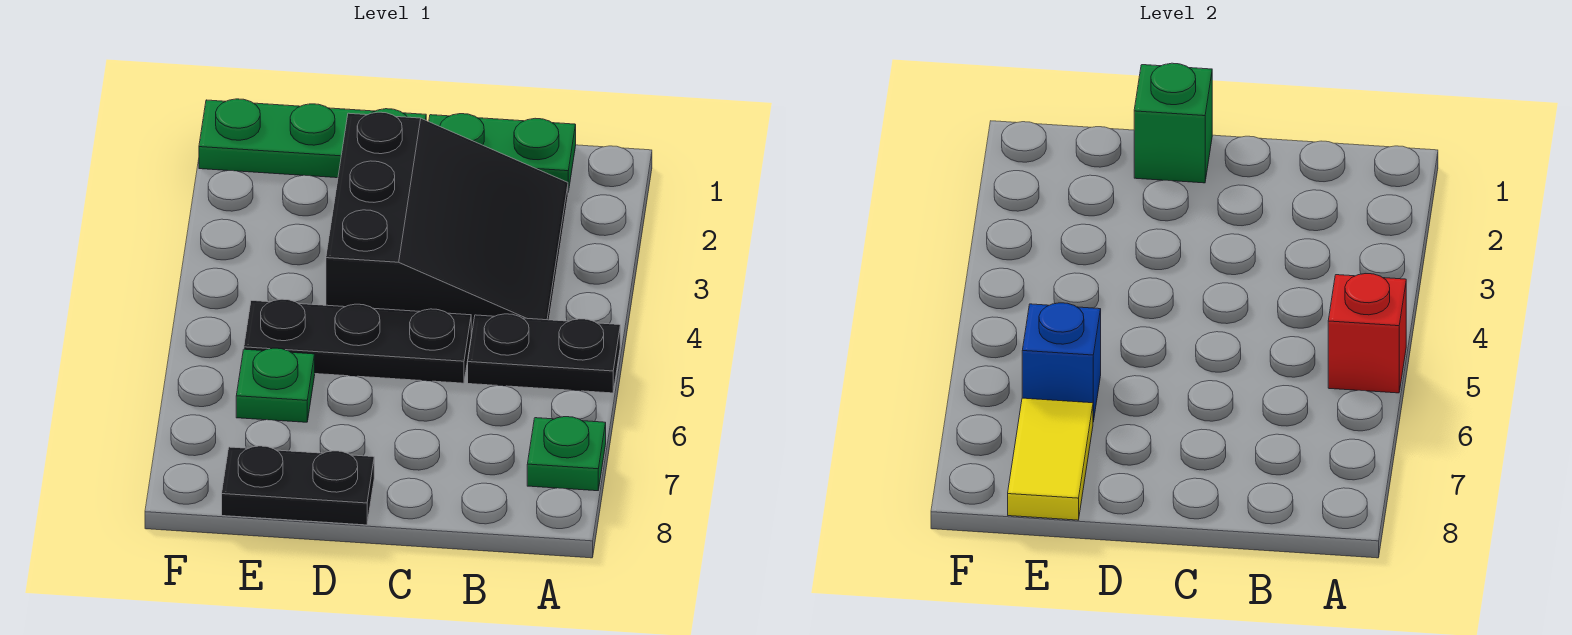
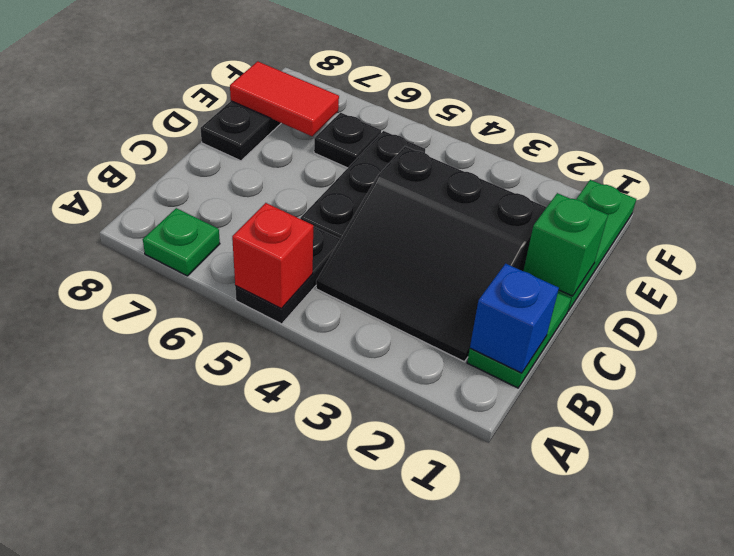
green 1x1 plate [236,348,315,422] -> black 1x1 plate [314,112,381,168]
blue 1x1 brick [1022,303,1101,422] -> blue 1x1 brick moved to [470,264,559,373]
yellow 1x2 tile [1008,398,1093,520] -> red 1x2 tile [230,61,339,136]

